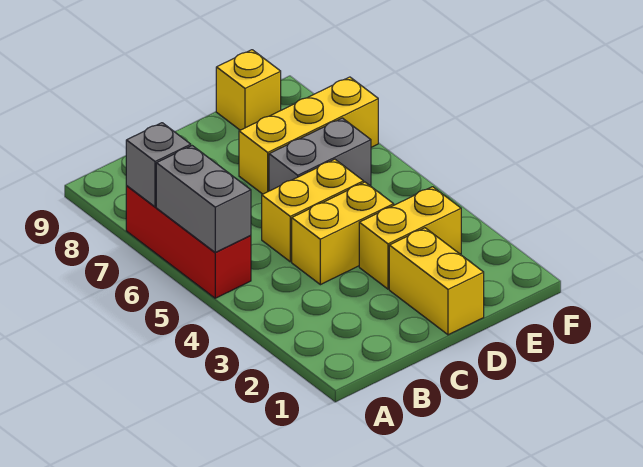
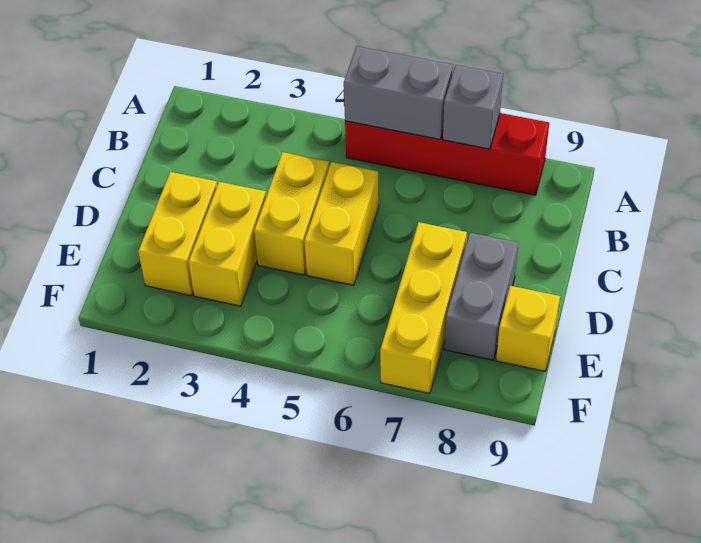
red 1x3 brick [126,186,251,298] -> red 1x4 brick [345,113,549,195]
yellow 1x2 brick [389,228,484,335] -> yellow 1x2 brick turned to [138,172,217,296]
grey 1x2 brick [269,118,371,191] -> grey 1x2 brick moved to [445,233,518,360]

